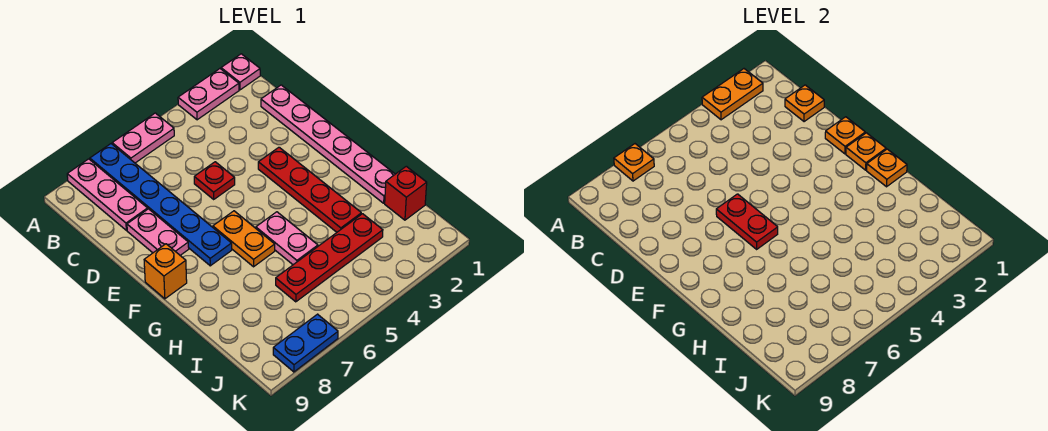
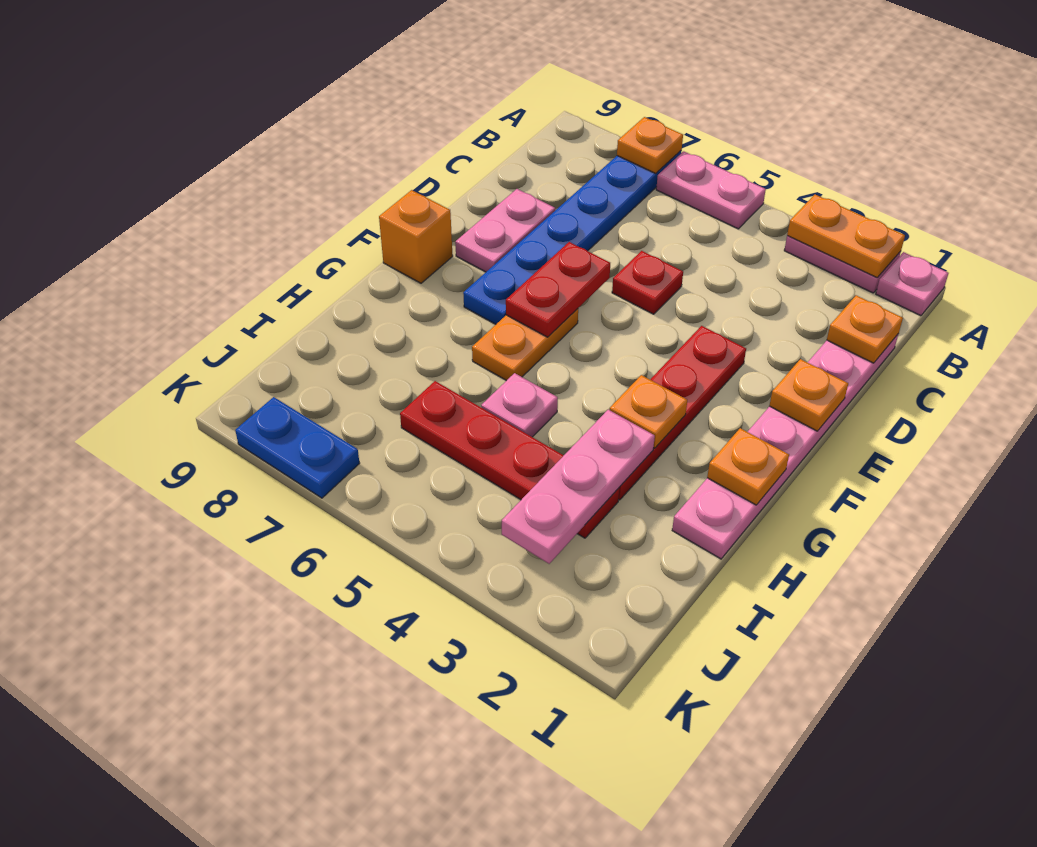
pink 1x3 plate [67,159,148,230] -> pink 1x3 plate moved to [502,410,655,564]
orange 1x1 plate [846,133,886,170] -> orange 1x1 plate moved to [610,375,687,448]
pink 1x2 plate [256,212,318,265] -> pink 1x1 plate [481,373,558,437]
red 1x1 brick [385,166,427,220] -> none

